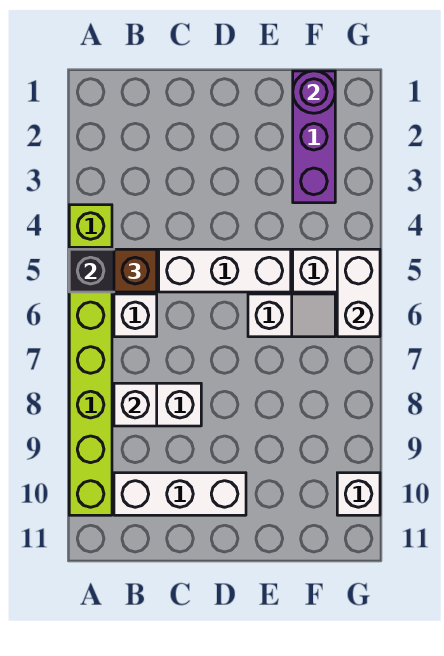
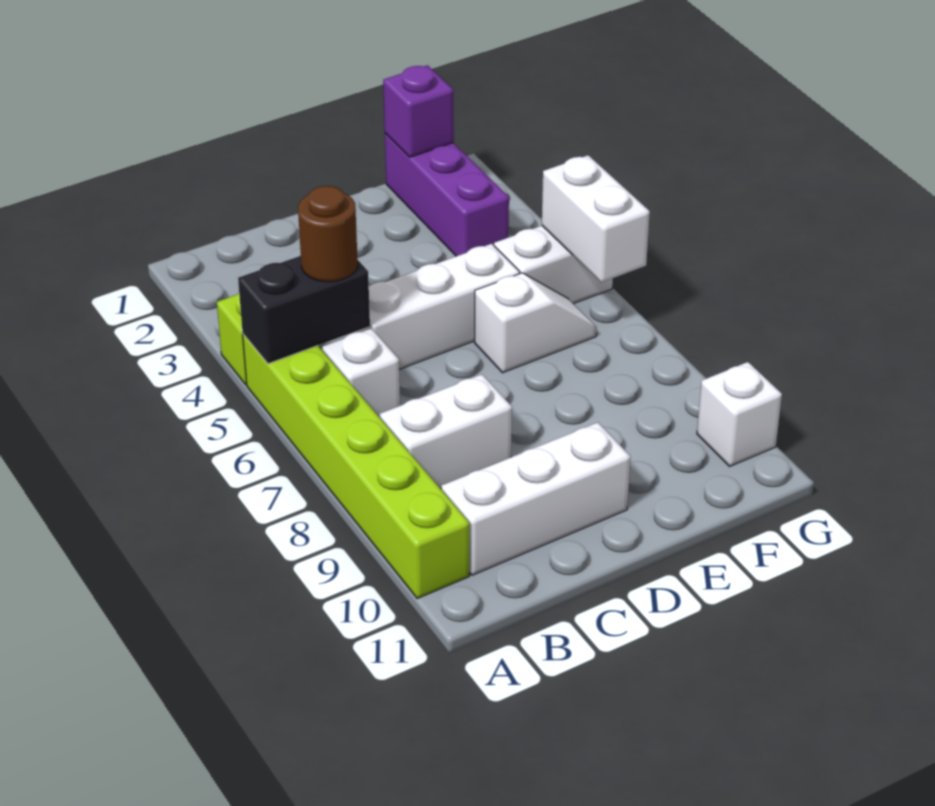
brown 1x1 brick [114,249,157,292] -> brown 1x1 round brick [298,186,358,282]
white 1x1 brick [114,383,157,426] -> none
purple 1x1 round brick [293,71,335,113] -> purple 1x1 brick [383,65,454,157]

